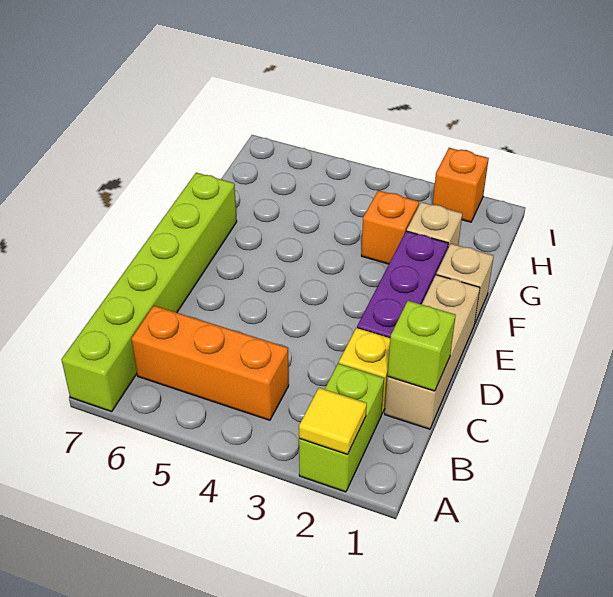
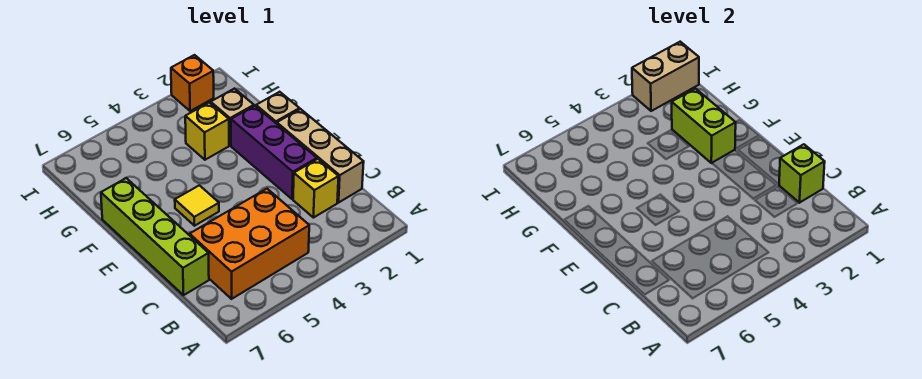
lime 1x2 brick [299,363,384,492] -> lime 1x2 brick moved to [672,89,736,163]
yellow 1x1 tile [299,388,367,455] -> yellow 1x1 tile moved to [175,185,219,226]
lime 1x6 brick [61,173,237,412] -> lime 1x4 brick [101,178,209,295]
orange 1x3 brick [132,306,289,420] -> orange 2x3 brick [190,189,309,299]
orange 1x1 brick [361,190,419,264] -> yellow 1x1 brick [185,103,229,160]
none -> tan 1x2 brick [632,42,699,111]

